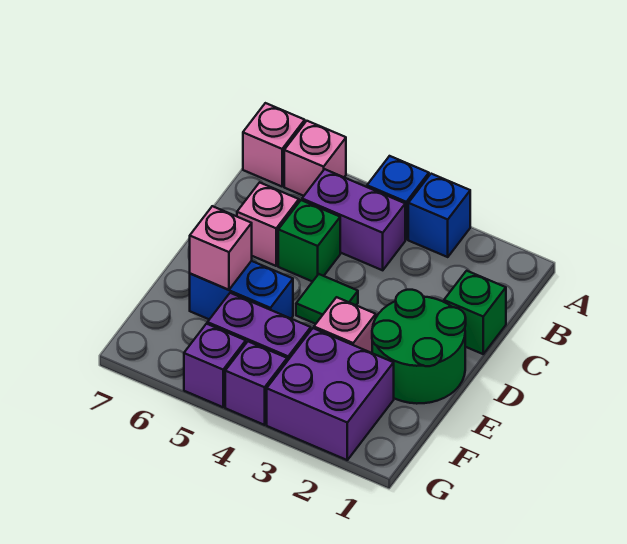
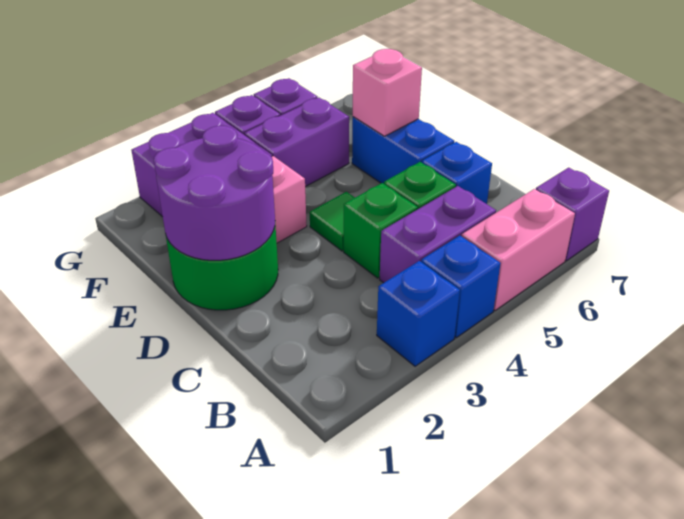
pink 1x1 brick [284,121,346,196] -> pink 1x2 brick [462,189,575,310]
pink 1x1 brick [243,103,305,186] -> purple 1x1 brick [536,168,609,261]
green 1x1 brick [444,271,506,354] -> green 1x1 brick moved to [344,183,418,278]
pink 1x1 brick [237,182,299,266] -> blue 1x1 brick [422,142,492,204]
none -> purple 2x2 round brick [154,126,275,260]
blue 1x2 brick [190,261,293,319] -> blue 1x2 brick turned to [352,117,454,184]

